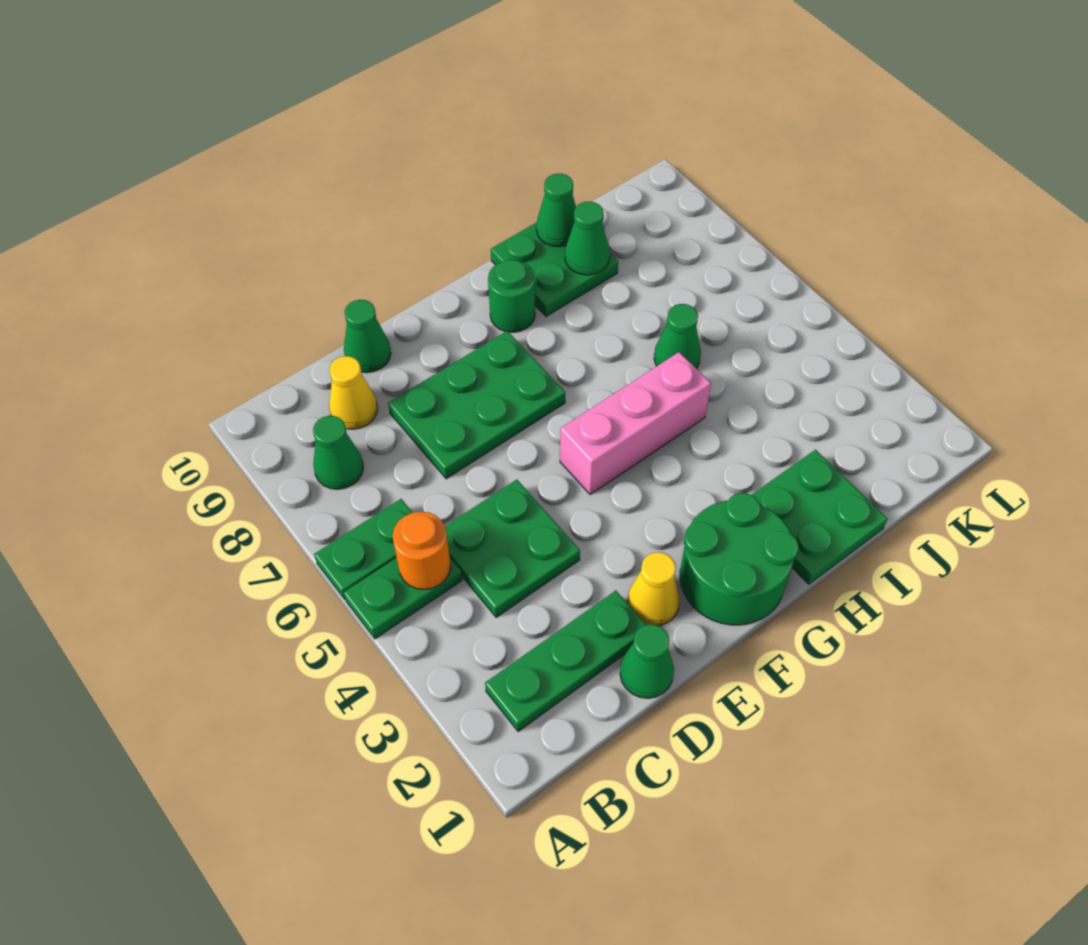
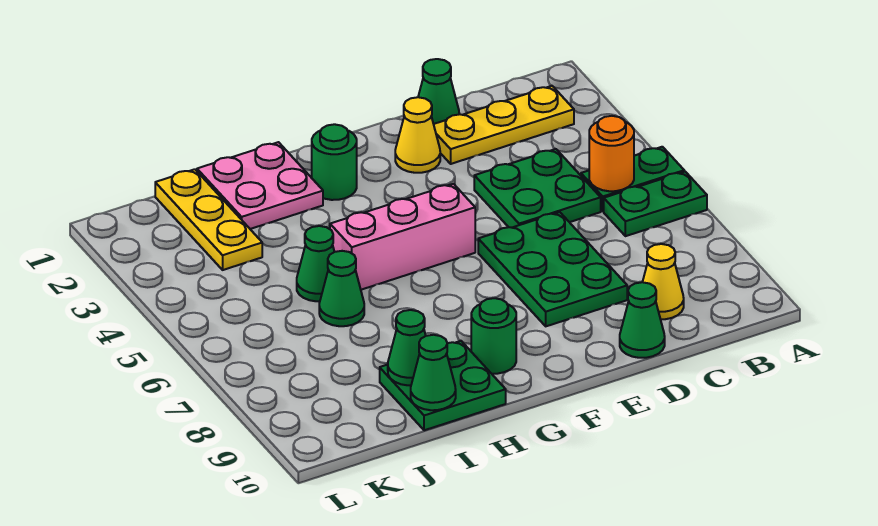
green 1x3 plate [485,591,646,732] -> yellow 1x3 plate [434,86,574,164]
green 1x1 cone [313,416,363,489] -> green 1x1 cone moved to [297,226,334,301]
green 2x3 plate [388,331,565,479] -> green 2x3 plate turned to [478,212,627,326]
green 2x2 round brick [680,493,799,625] -> green 1x1 round brick [312,124,357,200]
green 2x2 plate [752,450,888,584] -> pink 2x2 plate [197,142,323,229]
none -> yellow 1x3 plate [155,169,262,270]

